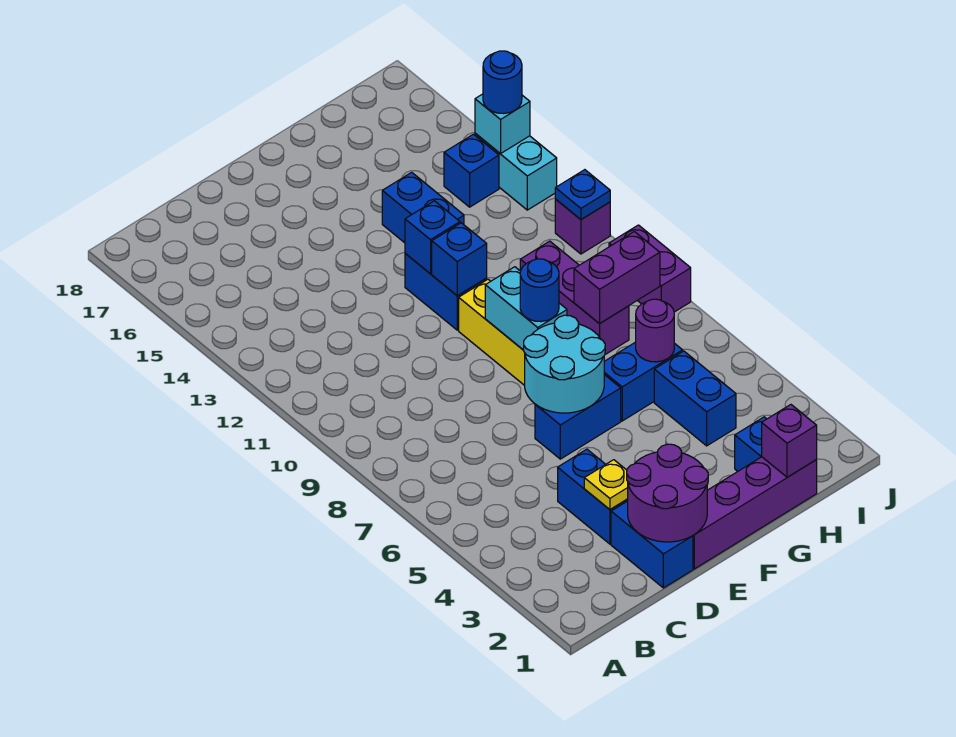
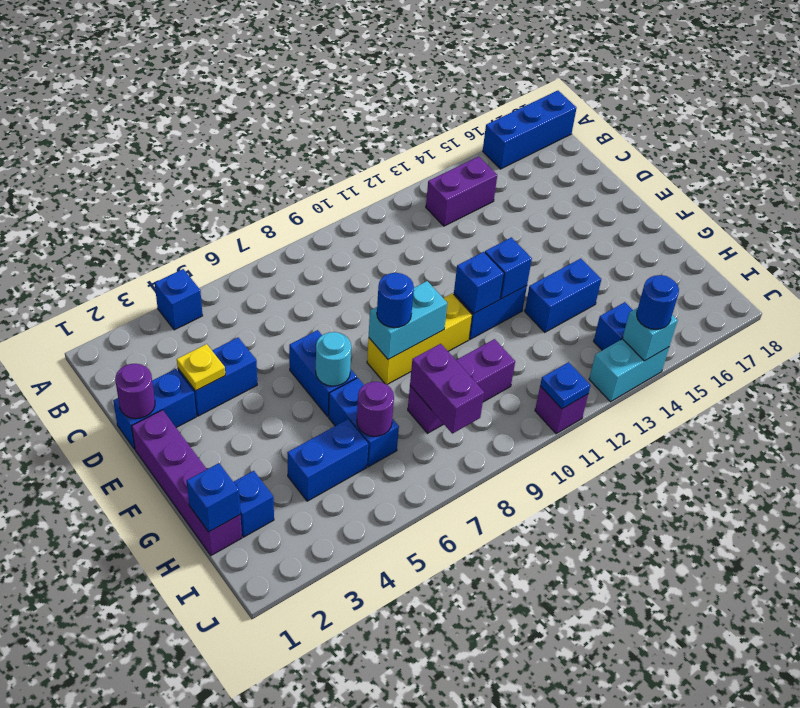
none -> blue 1x1 brick [155,269,203,330]
none -> blue 1x3 brick [483,91,576,169]
purple 2x2 round brick [627,444,708,542] -> purple 1x1 round brick [115,364,155,419]
cyan 2x2 round brick [524,315,605,413] -> cyan 1x1 round brick [316,332,351,386]
purple 1x1 brick [762,405,817,477] -> blue 1x1 brick [187,463,240,532]
purple 1x2 brick [609,225,691,312] -> purple 1x2 brick moved to [426,157,497,226]

